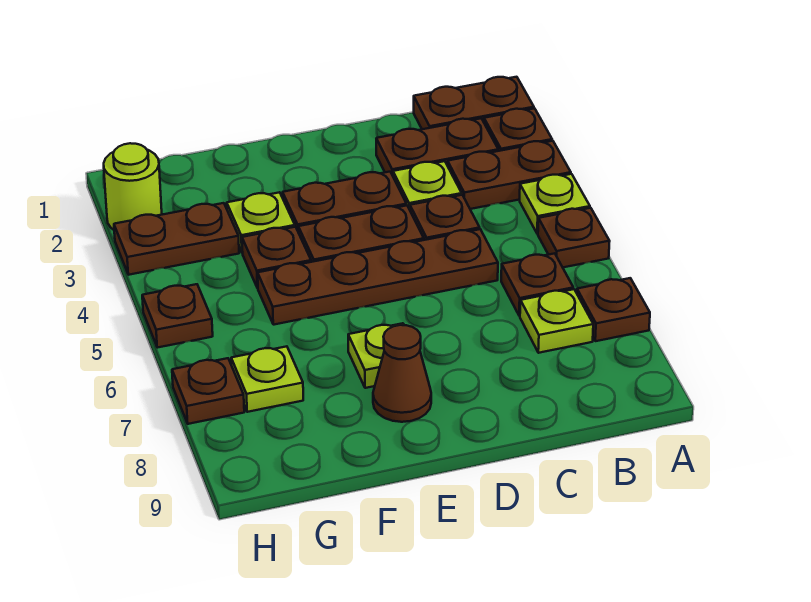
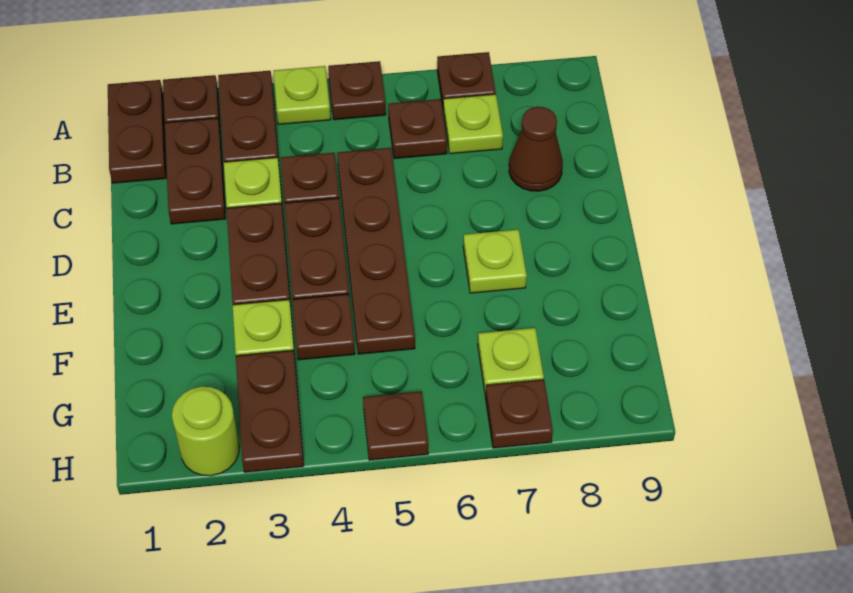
brown 1x1 cone [373,325,431,422] -> brown 1x1 cone moved to [509,107,563,191]

